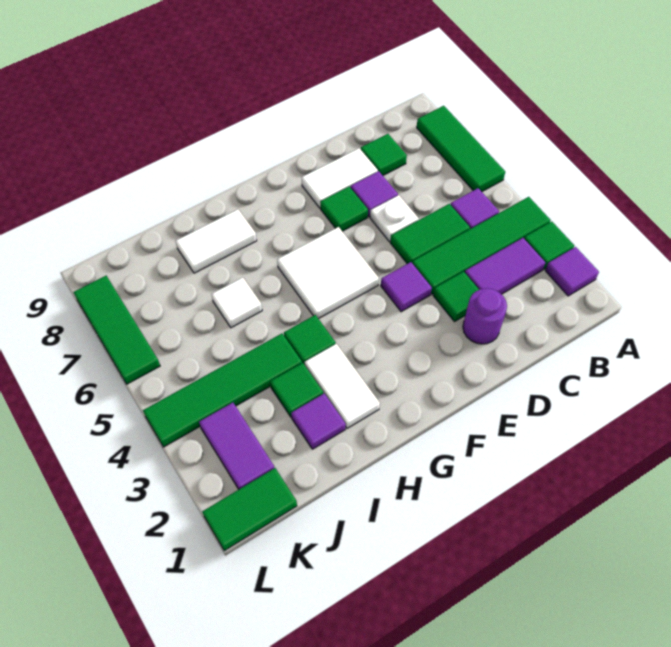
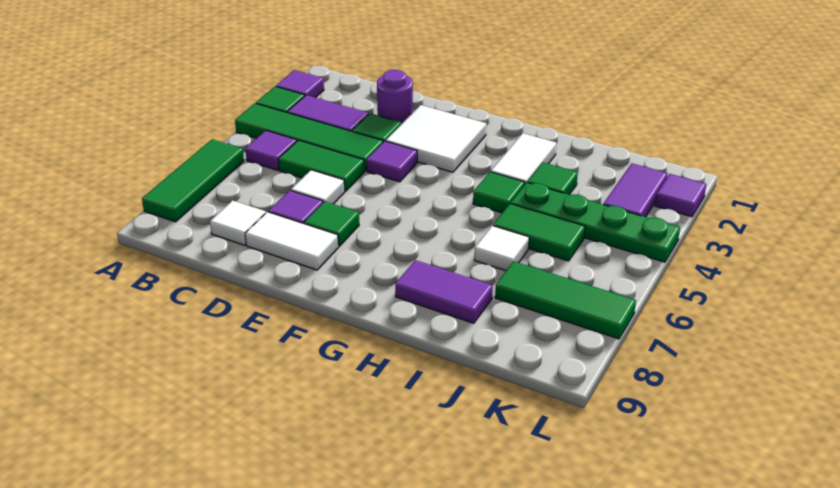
green 1x1 tile [361,134,407,175] -> white 1x1 tile [210,200,266,245]
white 1x1 plate [370,195,419,242] -> white 1x1 tile [291,170,345,204]
white 2x2 tile [277,227,379,319] -> white 2x2 tile moved to [386,105,486,172]
white 1x2 tile [176,209,257,273] -> purple 1x2 tile [395,260,493,323]
purple 1x1 tile [291,394,346,449] -> purple 1x1 tile moved to [655,174,706,217]
green 1x4 tile [143,334,302,447] -> green 1x4 plate [511,183,680,262]
green 1x2 tile [202,468,297,551] -> green 1x2 tile moved to [493,204,585,261]
green 1x3 tile [73,276,160,384] -> green 1x3 tile turned to [495,261,636,339]

